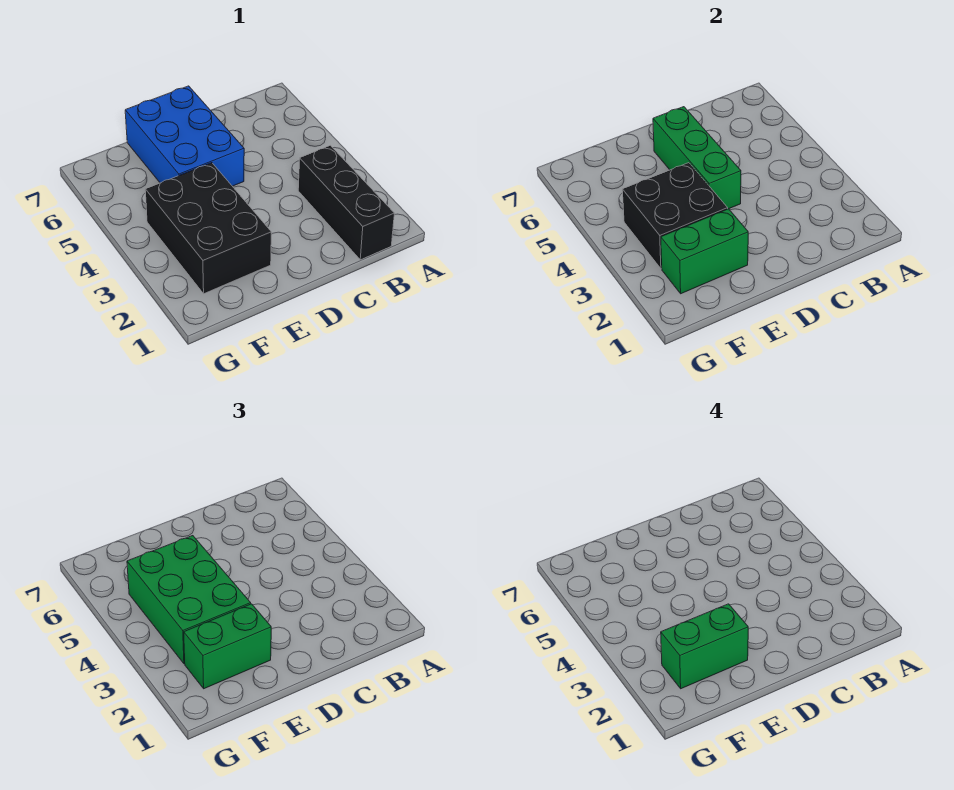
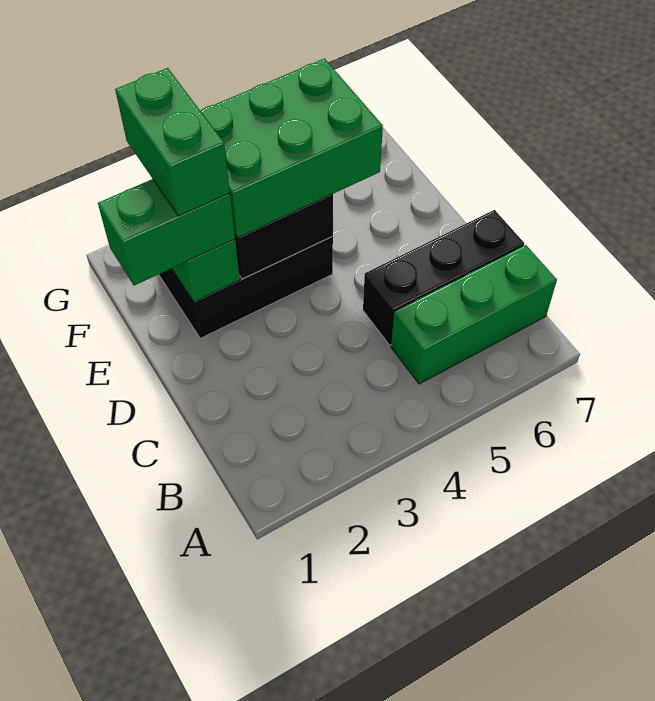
black 1x3 brick [298,145,394,260] -> black 1x3 brick moved to [363,210,524,345]
green 1x3 brick [653,107,741,209] -> green 1x3 brick moved to [391,245,557,384]
blue 2x3 brick [125,86,244,186] -> none
green 1x2 brick [184,604,271,689] -> green 1x2 brick turned to [98,179,235,285]

